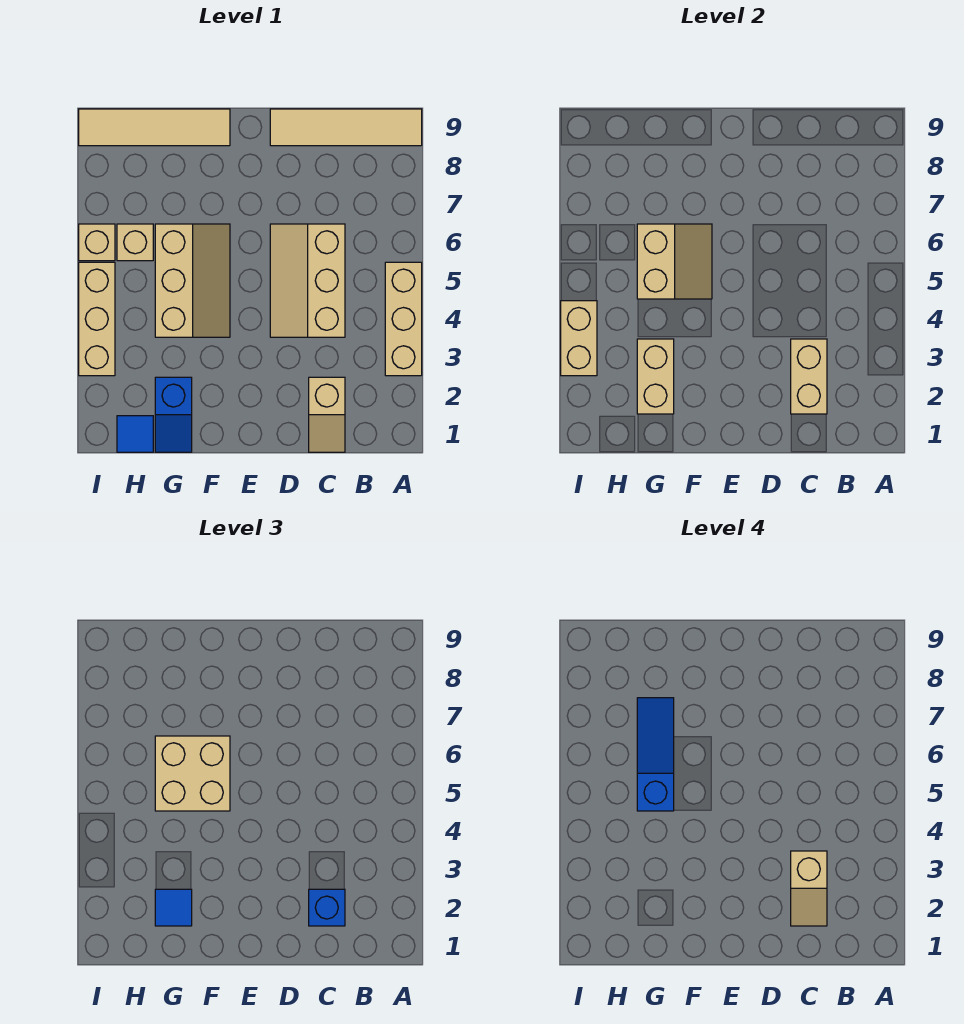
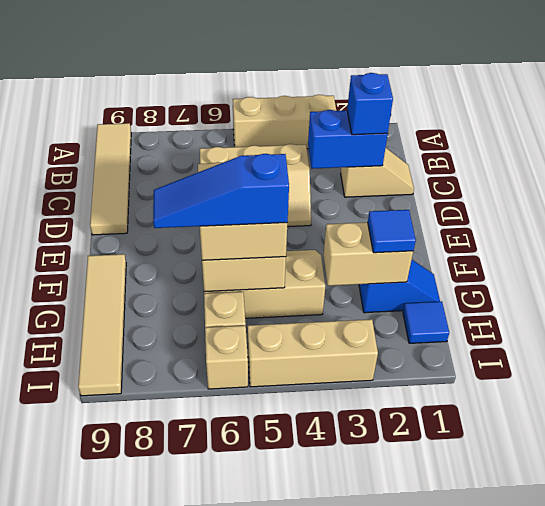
tan 1x2 brick [791,339,827,414] -> blue 1x2 brick [308,110,388,169]
tan 1x2 slope [791,851,827,926] -> none
tan 1x2 brick [561,301,597,376] -> none

